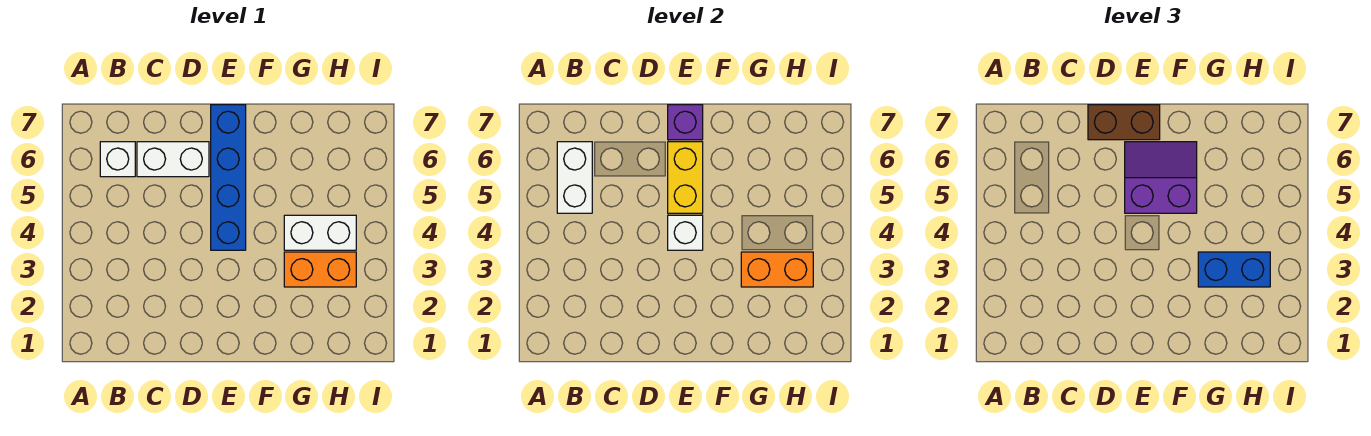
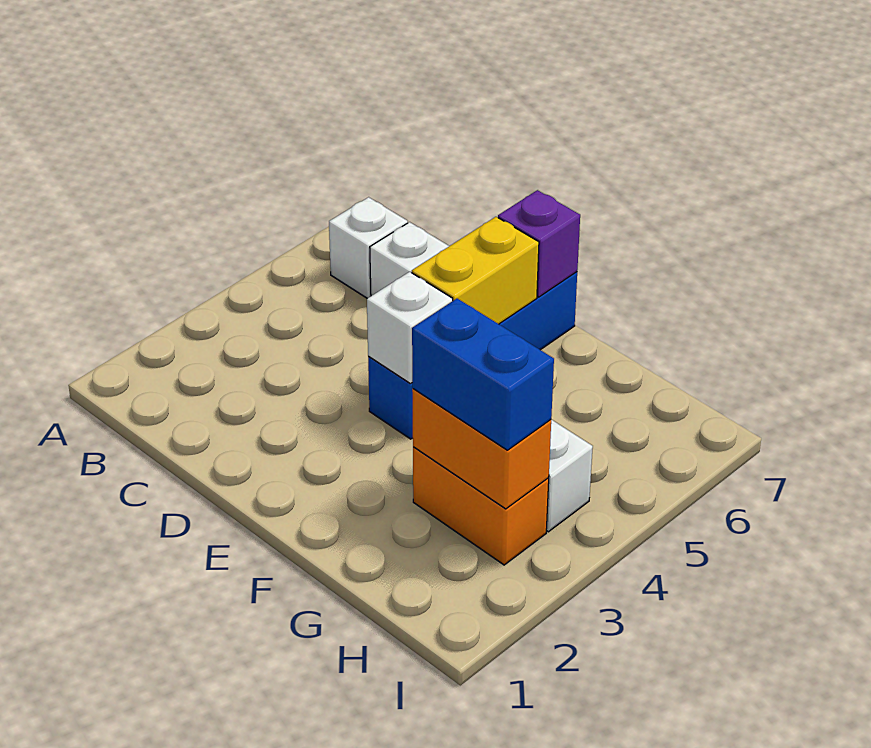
white 1x2 brick [557,142,592,213] -> none
brown 1x2 brick [1088,105,1160,140] -> none
purple 2x2 slope [1125,142,1197,213] -> none

